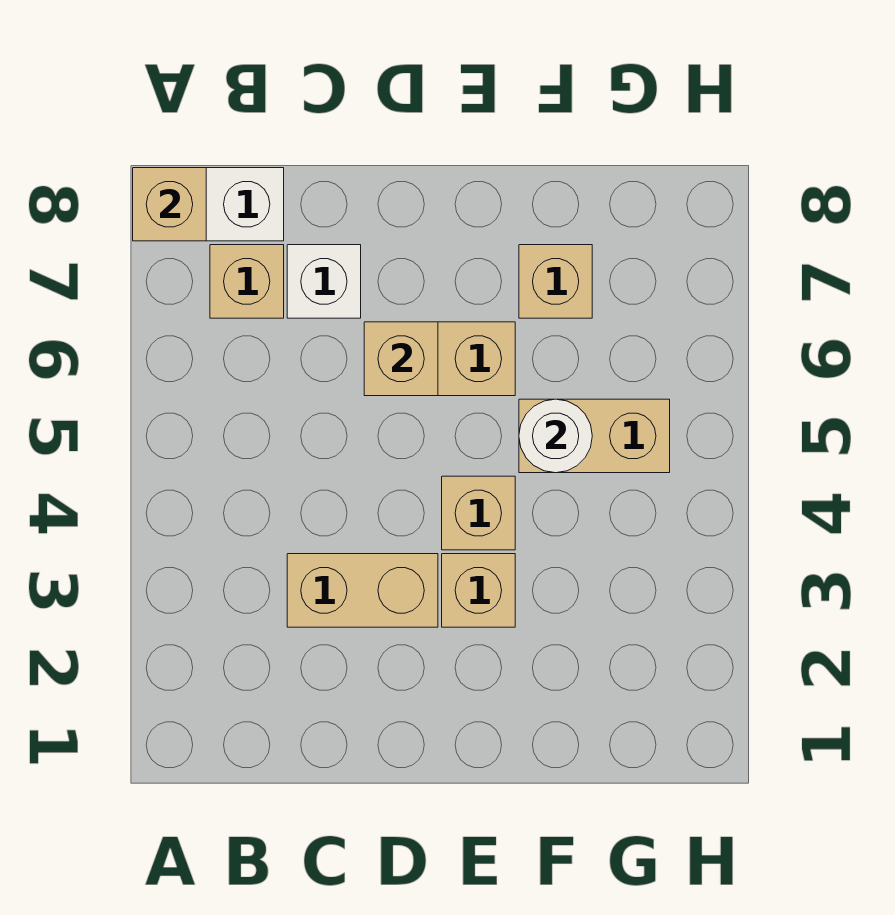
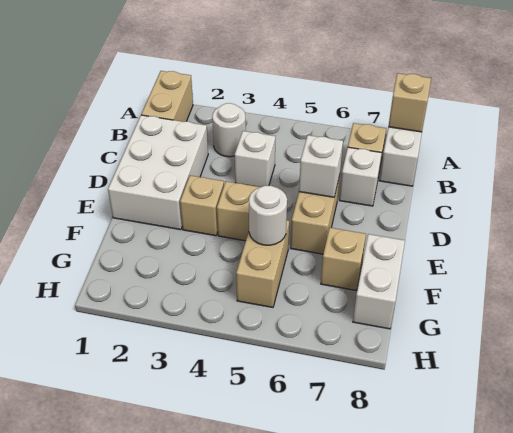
none -> white 1x1 round brick [212,103,246,157]
none -> white 2x3 brick [108,115,208,230]
tan 1x2 brick [287,554,438,627] -> tan 1x2 brick moved to [141,71,193,122]
none -> white 1x1 brick [235,131,275,187]
tan 1x1 brick [364,322,438,396] -> white 1x1 brick [299,135,343,197]
none -> white 1x2 brick [353,234,405,329]

